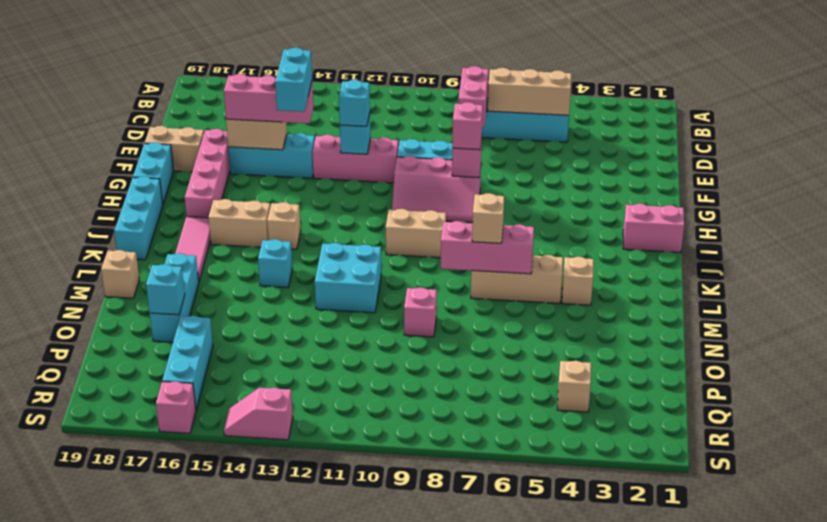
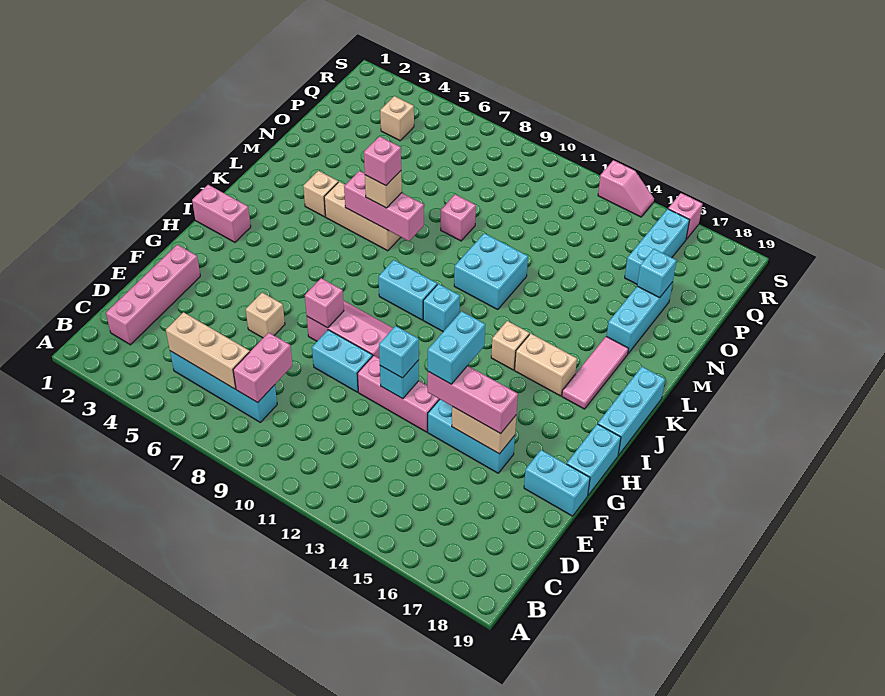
pink 1x4 brick [185,129,230,218] -> pink 1x4 brick moved to [106,245,200,345]
tan 1x2 brick [145,126,204,172] -> cyan 1x2 brick [524,450,590,516]
pink 1x1 brick [452,102,483,150] -> pink 1x1 brick moved to [364,136,401,186]
tan 1x2 brick [386,209,446,258] -> cyan 1x2 brick [378,260,437,320]
cyan 1x1 brick [258,239,292,288] -> cyan 1x1 brick moved to [423,284,460,332]
tan 1x1 brick [101,250,139,298] -> tan 1x1 brick moved to [246,293,285,338]

